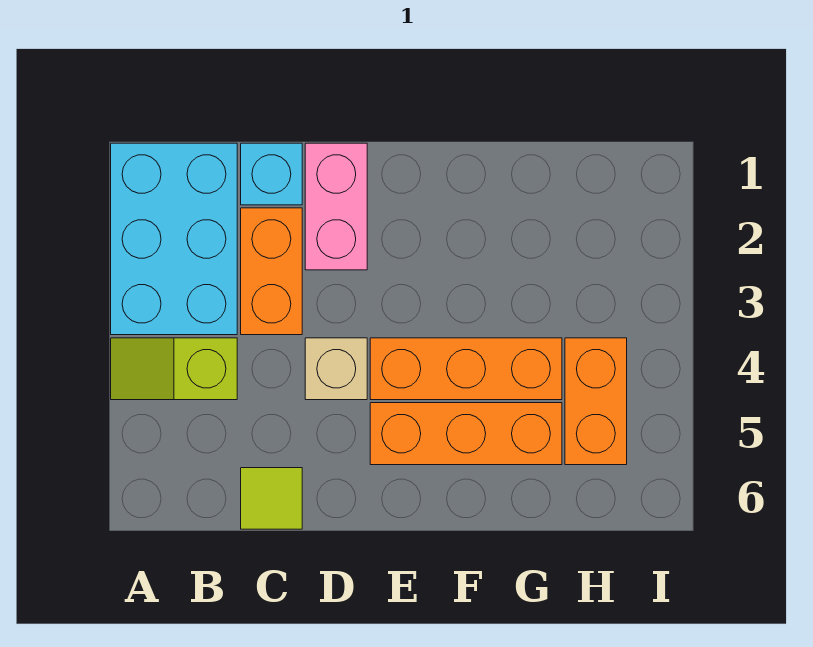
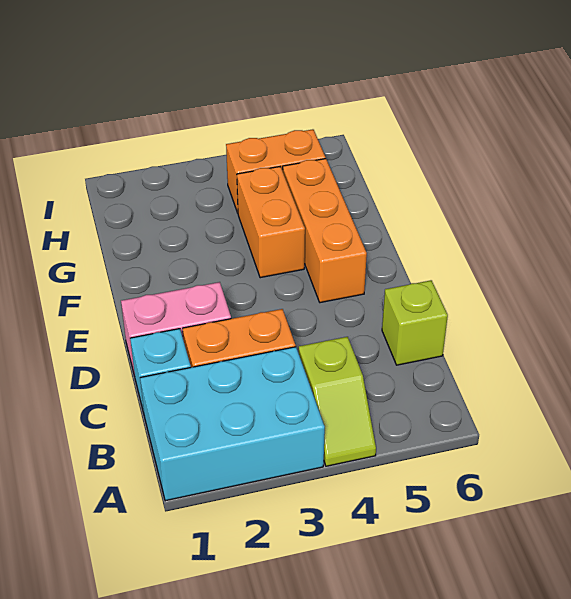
lime 1x1 tile [241,468,302,529] -> lime 1x1 brick [382,280,448,365]
tan 1x1 brick [305,338,367,400] -> none
orange 1x3 brick [370,338,562,400] -> orange 1x2 brick [237,167,305,278]

